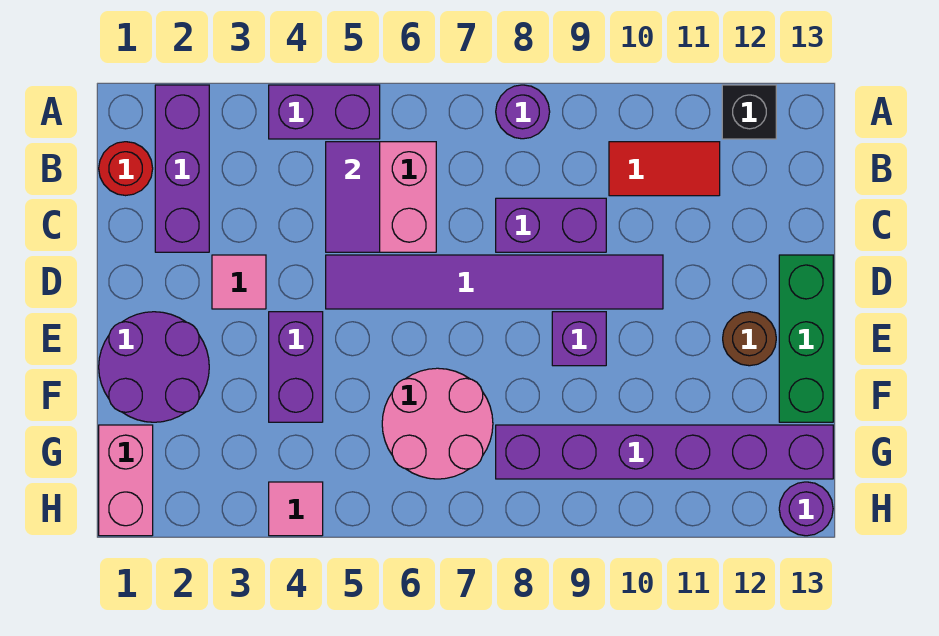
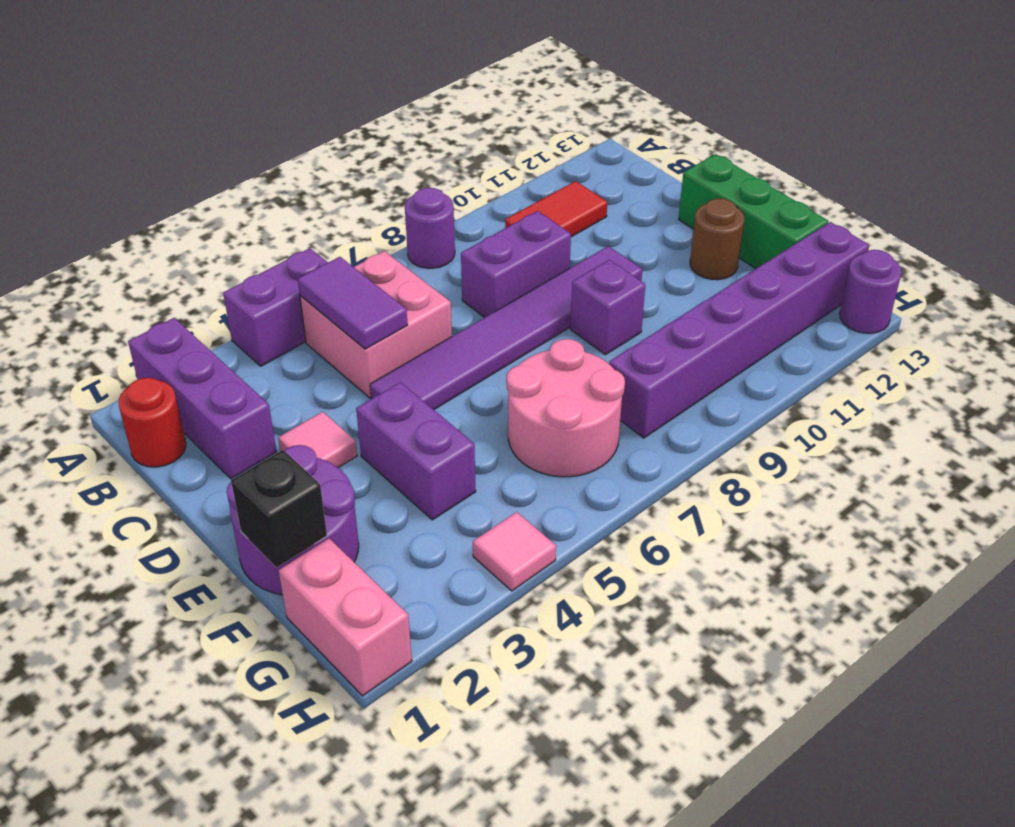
black 1x1 brick [722,85,776,139] -> black 1x1 brick moved to [231,450,327,567]

